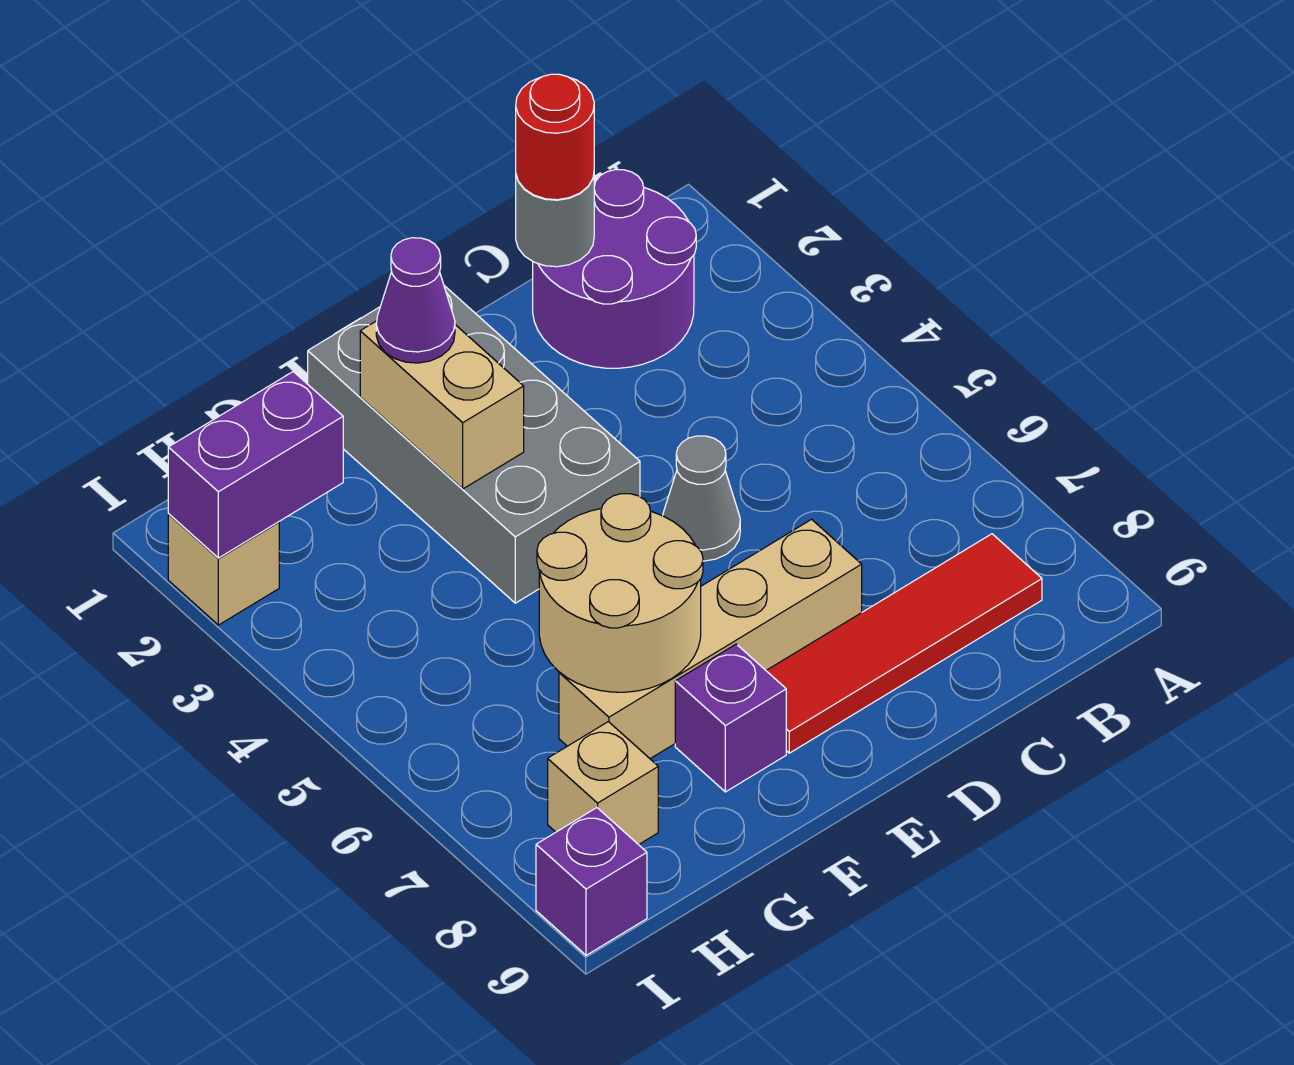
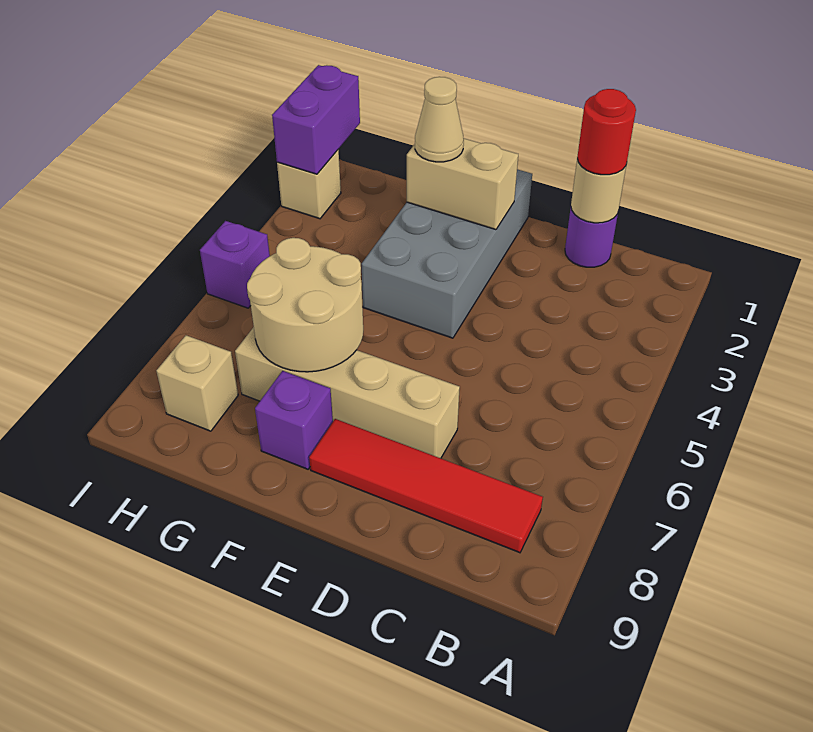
purple 2x2 round brick [533,170,696,368] -> purple 1x1 round brick [565,208,618,267]
grey 1x1 round brick [516,175,594,267] -> tan 1x1 round brick [571,158,626,223]
grey 1x1 cone [663,436,740,561] -> none
tan 1x2 brick [360,321,524,489] -> tan 1x2 brick turned to [407,138,518,230]
purple 1x1 cone [376,238,455,363] -> tan 1x1 cone [415,77,464,162]
purple 1x2 brick [168,372,343,558] -> purple 1x2 brick turned to [272,65,360,174]
purple 1x1 brick [536,808,647,955] -> purple 1x1 brick moved to [200,221,270,308]

